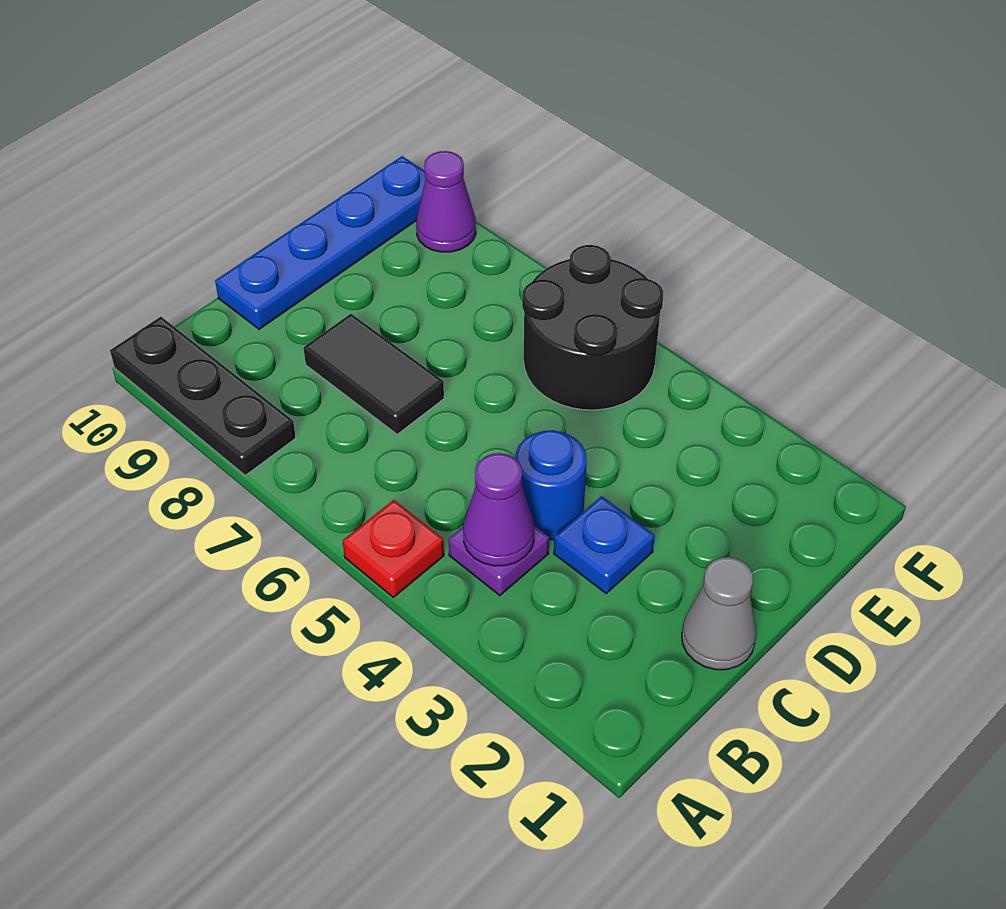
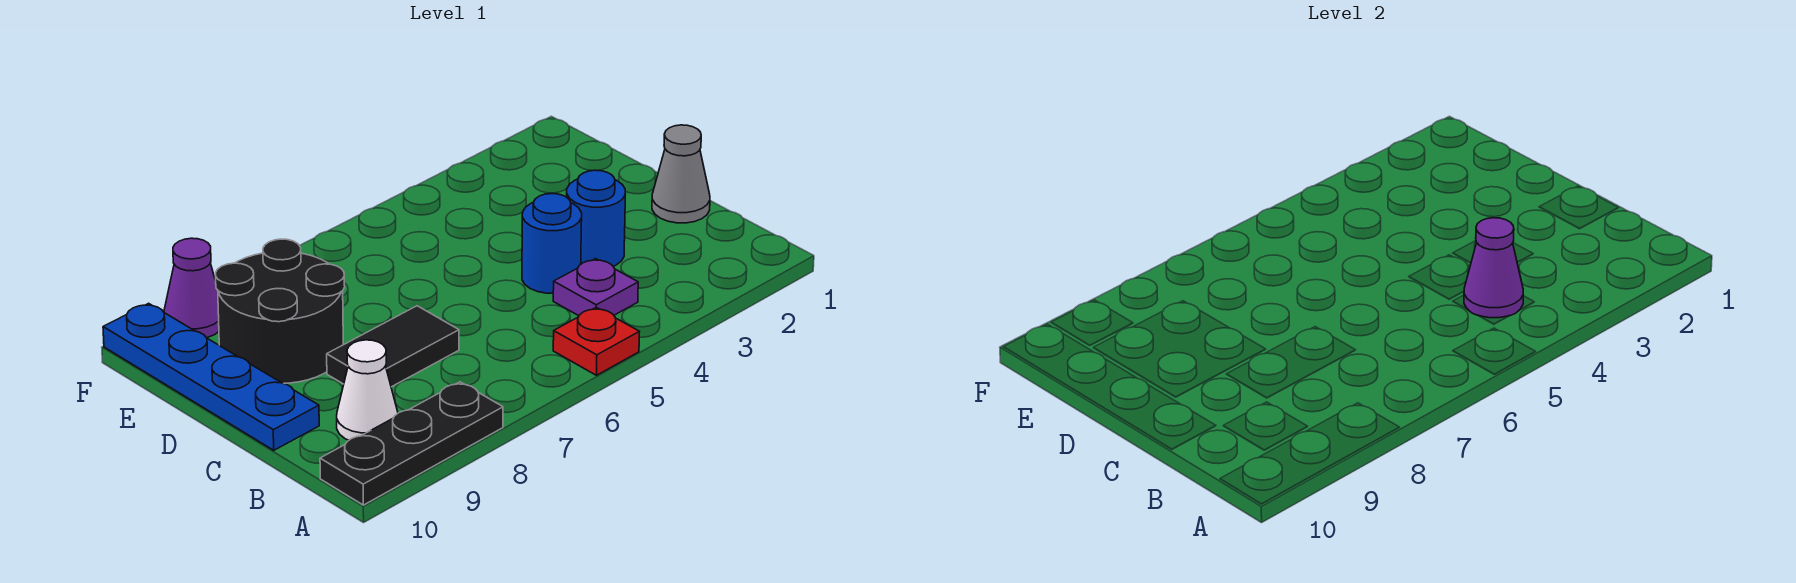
none -> white 1x1 cone [337,340,398,440]
blue 1x1 plate [554,496,655,593] -> blue 1x1 round brick [567,170,625,266]
black 2x2 round brick [522,245,663,410] -> black 2x2 round brick moved to [216,239,345,383]

